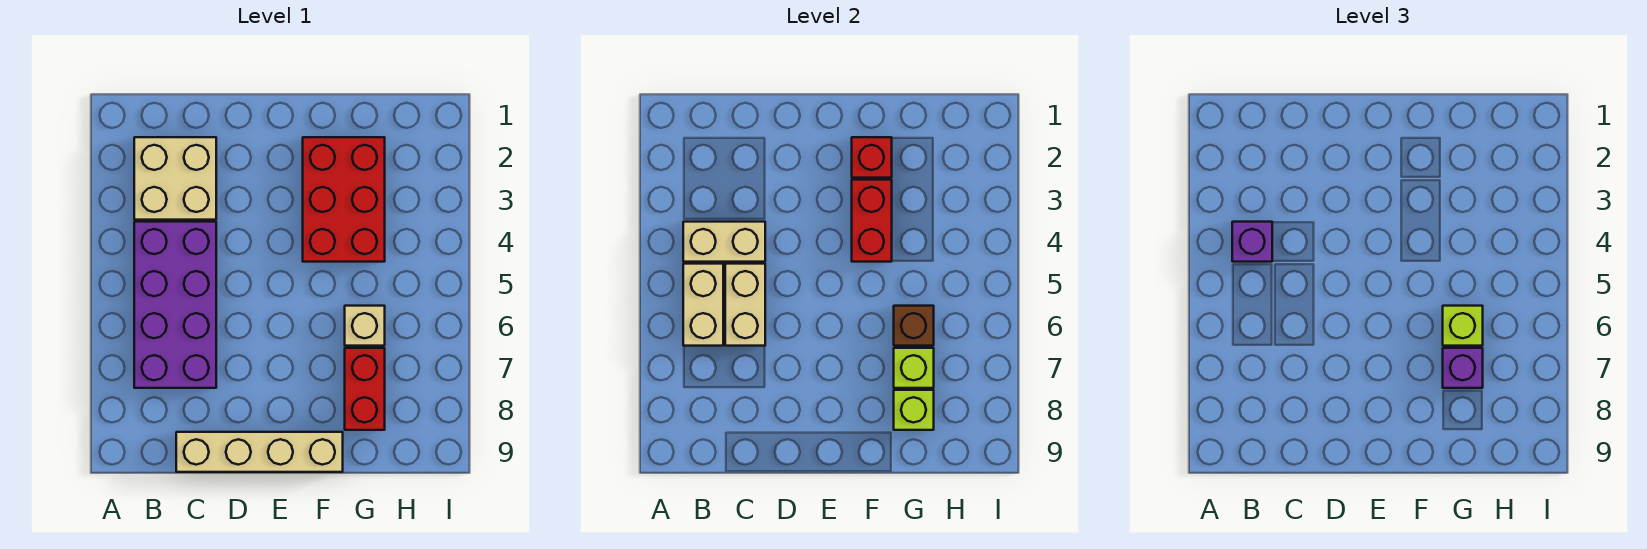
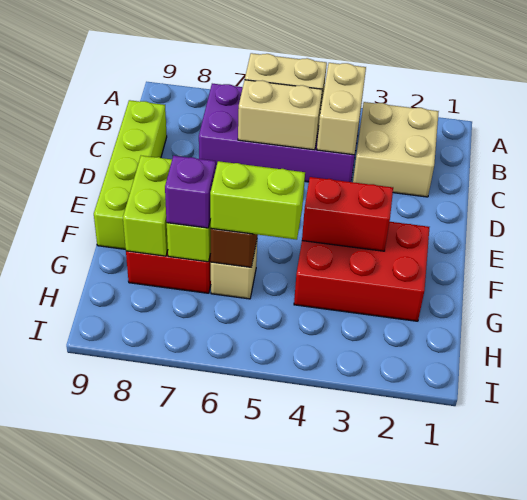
purple 1x1 brick [1232,222,1272,262] -> none
tan 1x4 brick [176,432,343,472] -> lime 1x4 brick [94,100,167,249]
red 1x1 brick [852,137,892,178] -> none
lime 1x1 brick [1443,306,1483,346] -> lime 1x2 brick [210,161,305,240]
lime 1x1 brick [894,390,934,430] -> lime 1x2 brick [123,156,172,256]

